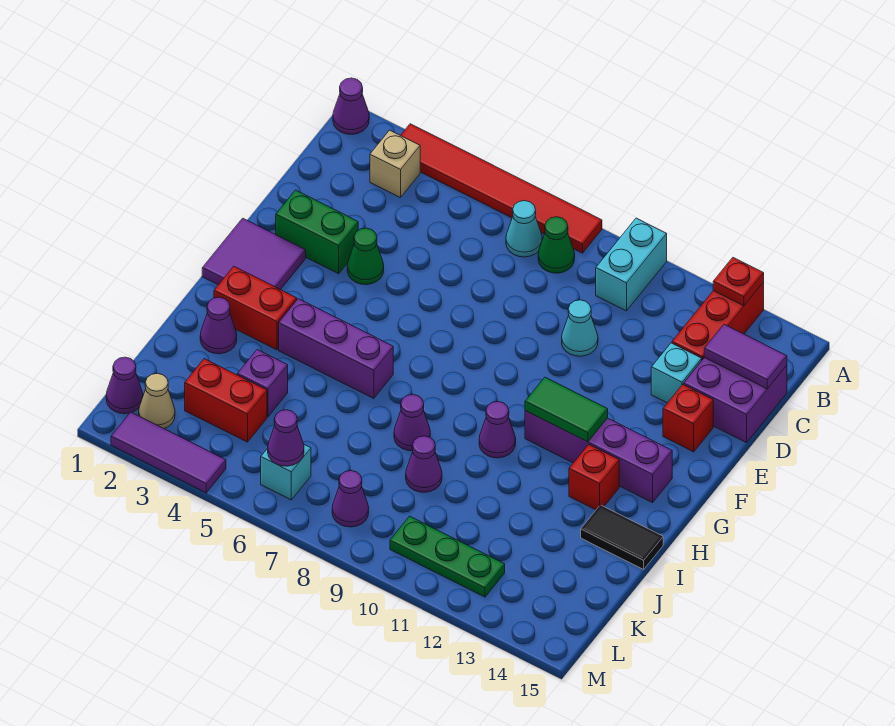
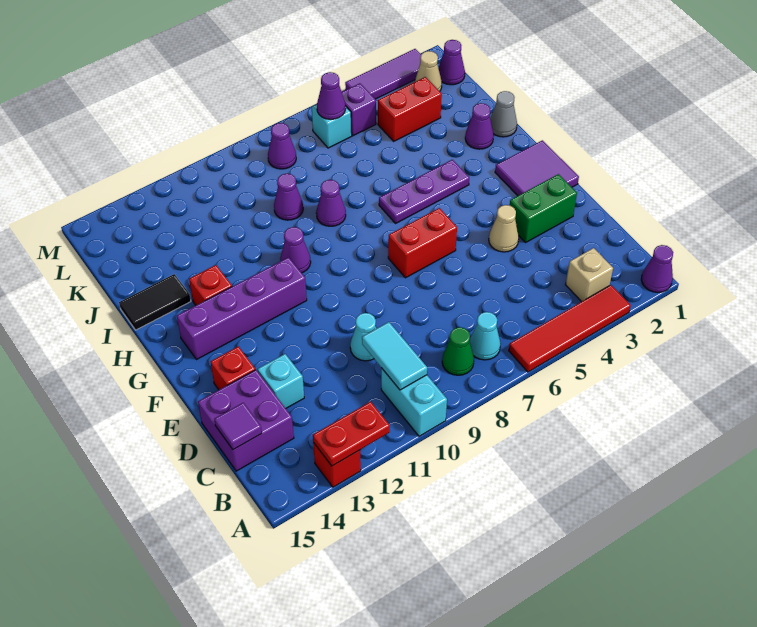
red 1x6 tile [401,124,602,253] -> red 1x4 tile [509,285,631,372]
red 1x3 brick [672,282,764,360] -> red 1x1 brick [313,443,361,487]
red 1x1 plate [713,258,764,306] -> red 1x2 plate [313,402,390,466]
none -> cyan 1x2 tile [362,322,427,390]
purple 1x2 tile [704,324,787,389] -> purple 1x1 tile [214,403,262,450]
green 1x1 cone [347,228,384,285] -> tan 1x1 cone [489,205,519,252]
green 1x2 tile [525,377,608,442] -> none
red 1x2 brick [214,266,297,350] -> red 1x2 brick moved to [388,208,457,278]
purple 1x3 brick [279,299,393,398] -> purple 1x3 plate [379,160,469,224]
none -> grey 1x1 cone [490,91,517,137]
purple 1x1 brick [237,350,288,417] -> purple 1x1 brick moved to [342,83,376,136]
green 1x3 plate [390,516,505,597] -> none

